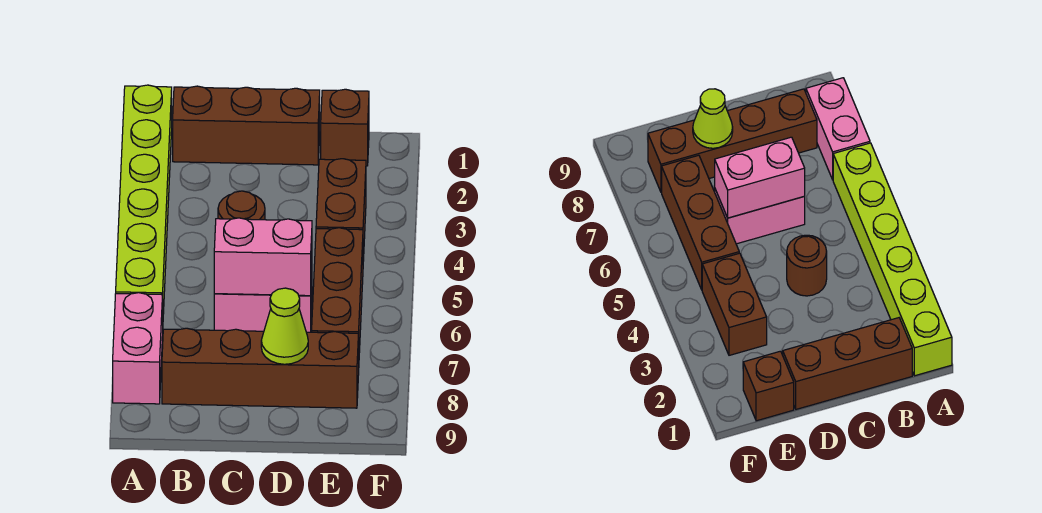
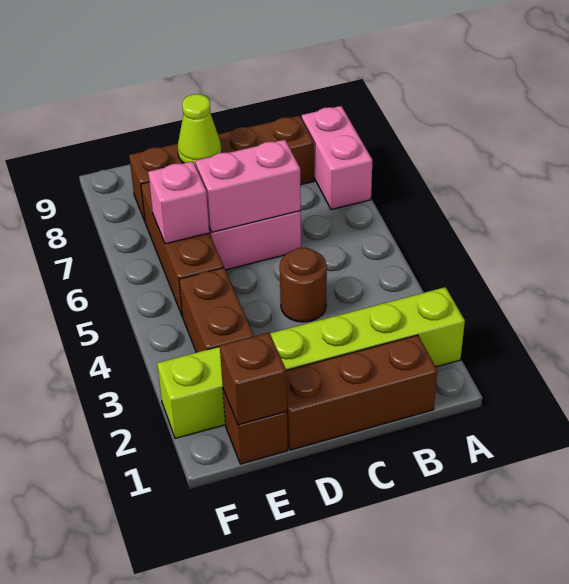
lime 1x6 brick [116,85,172,314] -> lime 1x6 brick turned to [157,287,465,439]
none -> brown 1x1 brick [220,333,287,425]
none -> pink 1x1 brick [148,161,209,244]

